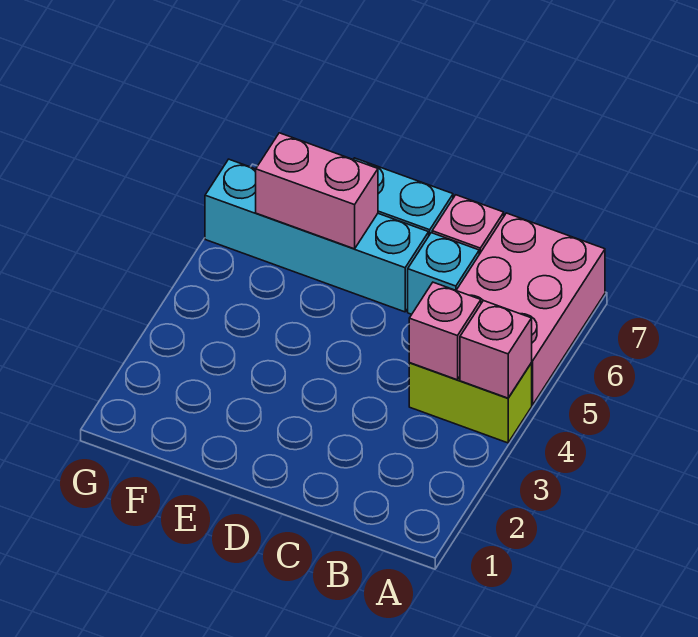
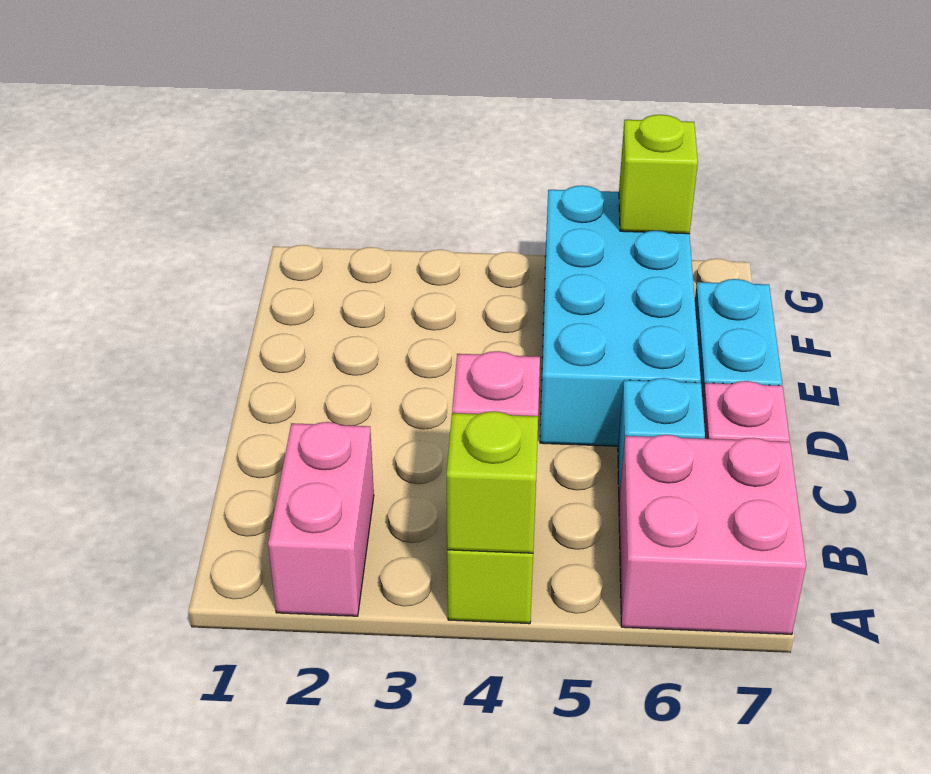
pink 1x1 brick [460,301,532,398] -> lime 1x1 brick [447,411,538,553]
pink 2x3 brick [456,213,605,405] -> pink 2x2 brick [619,435,806,635]
cyan 1x4 brick [205,159,429,312] -> cyan 2x4 brick [540,185,701,446]
pink 1x2 brick [256,133,378,249] -> pink 1x2 brick moved to [268,422,374,616]
none -> lime 1x1 brick [619,114,698,234]

